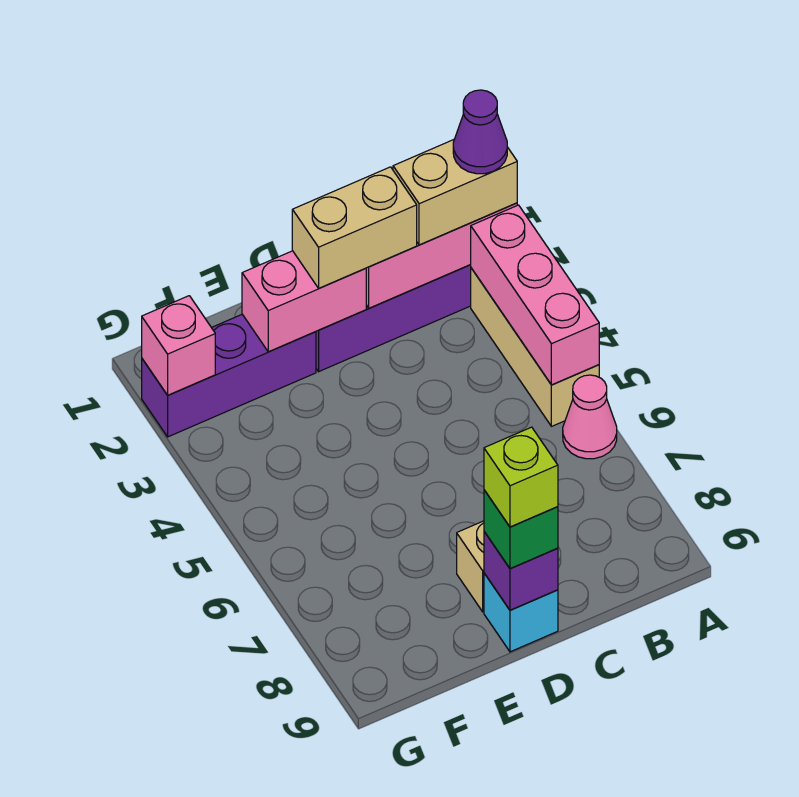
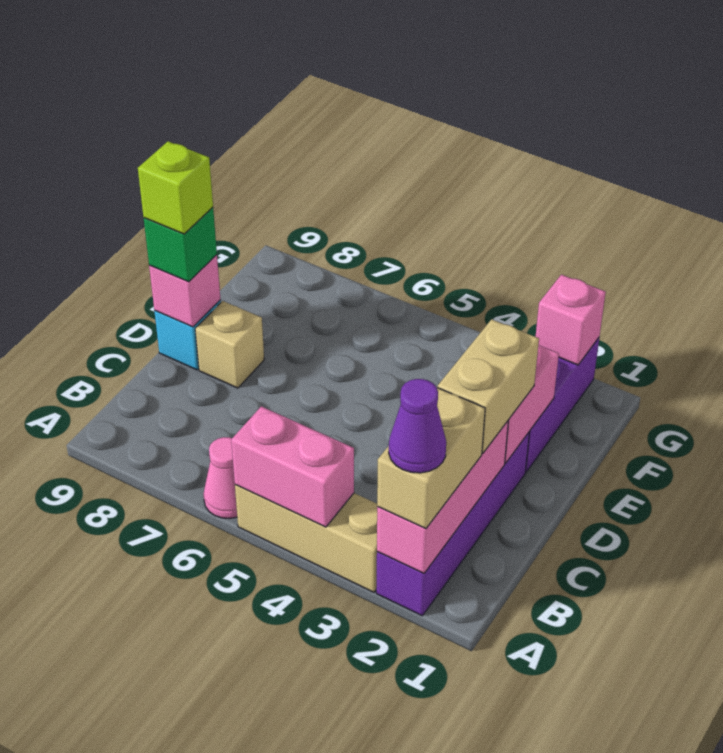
pink 1x3 brick [471,205,599,385] -> pink 1x2 brick [231,406,354,527]
purple 1x1 brick [484,532,558,610] -> pink 1x1 brick [149,255,221,327]

